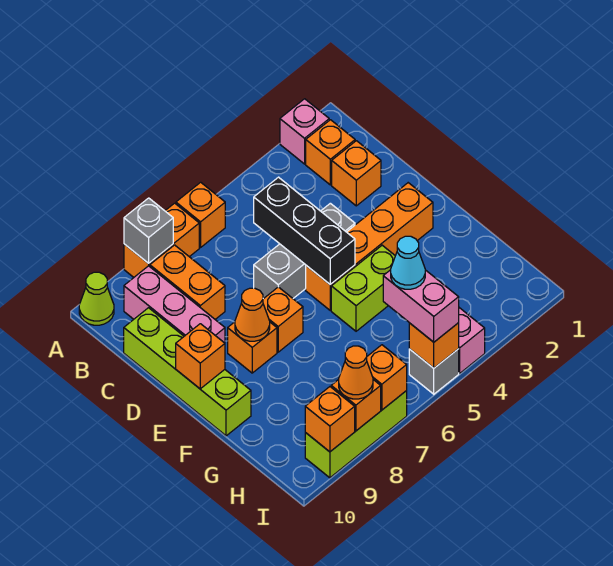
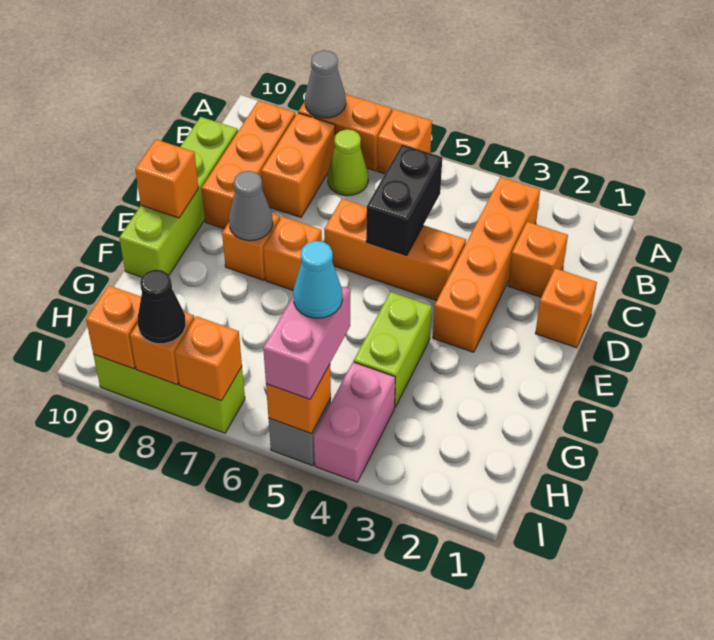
pink 1x1 brick [280,99,329,164] -> none
grey 1x1 brick [124,198,173,263] -> grey 1x1 cone [305,50,346,118]
lime 1x1 cone [79,272,114,325] -> lime 1x1 cone moved to [327,129,368,196]
orange 1x1 brick [306,120,355,185] -> orange 1x1 brick moved to [535,268,597,348]
pink 1x3 brick [124,266,225,343] -> orange 1x3 brick [202,101,296,229]
black 1x3 brick [254,177,355,284] -> black 1x2 brick [366,144,442,256]
grey 1x3 brick [254,203,355,299] -> orange 1x3 brick [324,199,466,300]
orange 1x4 brick [306,183,433,310] -> orange 1x4 brick turned to [433,177,540,352]
orange 1x1 cone [235,288,270,341] -> grey 1x1 cone [229,171,273,241]
lime 1x2 brick [331,245,395,331] -> lime 1x2 brick turned to [354,292,432,408]
orange 1x1 cone [339,346,373,399] -> black 1x1 cone [138,269,186,344]

